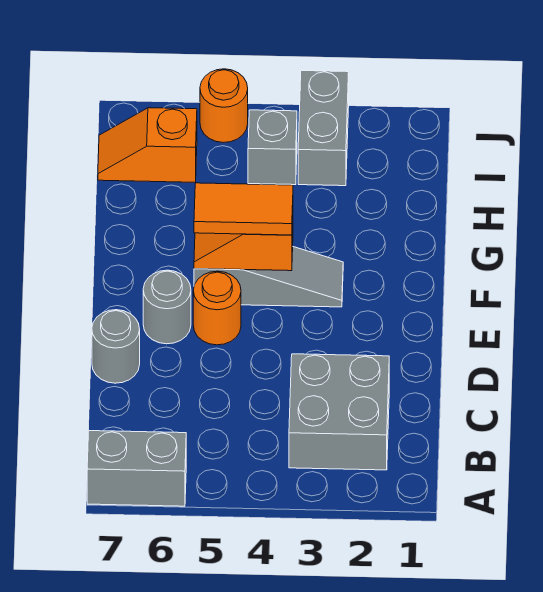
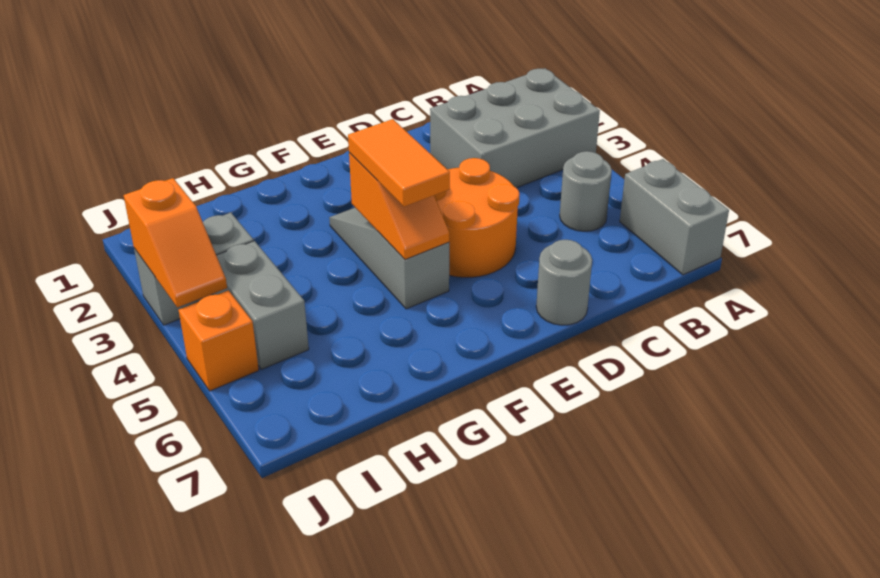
grey 2x2 brick [289,354,389,470] -> grey 2x3 brick [430,68,600,188]
orange 1x1 round brick [193,271,241,345] -> orange 2x2 round brick [434,158,520,277]
grey 1x1 round brick [143,270,191,344] -> grey 1x1 round brick moved to [560,151,612,231]
grey 1x1 brick [248,110,297,185] -> grey 1x2 brick [213,241,309,369]
orange 1x2 slope [98,108,197,182] -> orange 1x2 slope moved to [124,178,227,307]
orange 1x1 round brick [200,69,248,143] -> orange 1x1 brick [179,290,259,391]

